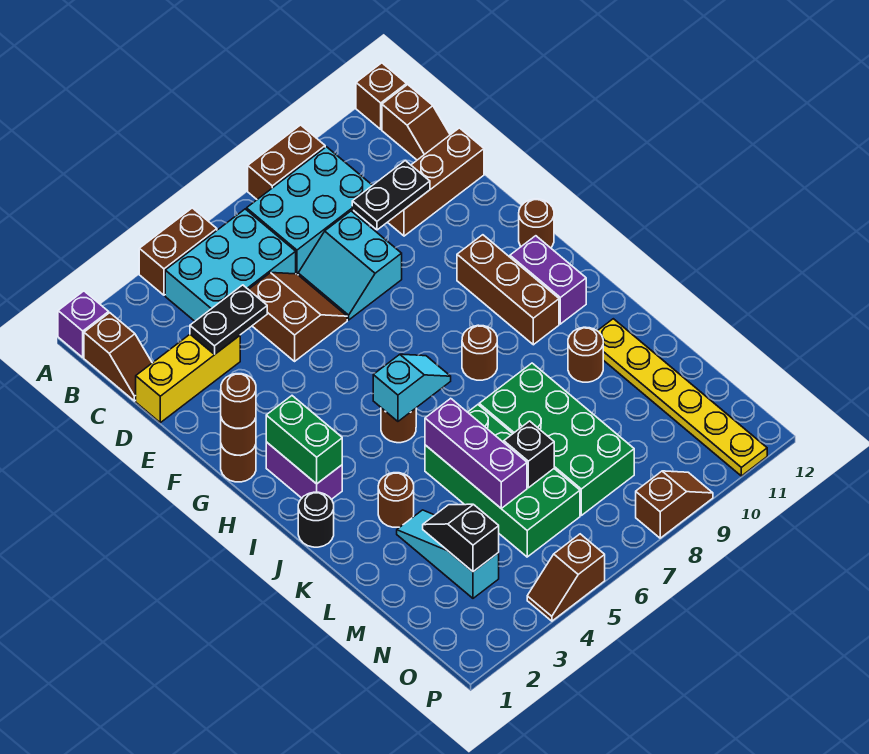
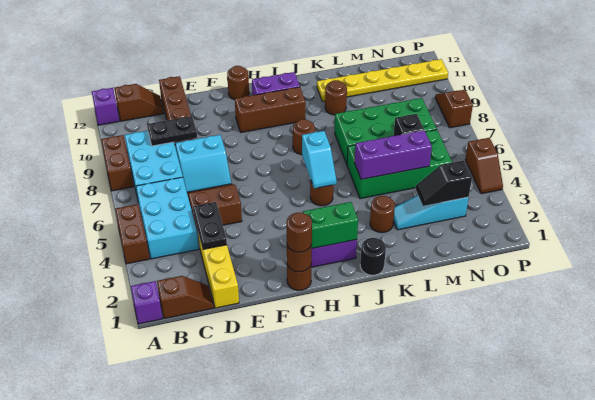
brown 1x1 brick [356,63,406,129] -> purple 1x1 brick [92,88,119,125]
black 1x2 plate [352,161,430,230] -> black 1x2 plate turned to [147,116,197,146]
cyan 1x2 slope [373,354,451,421] -> cyan 1x2 slope turned to [302,131,337,188]

